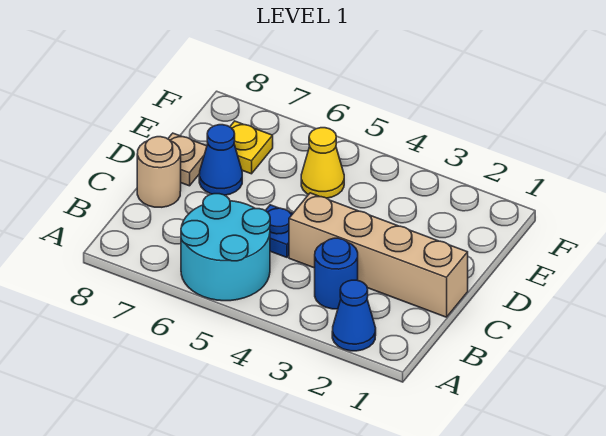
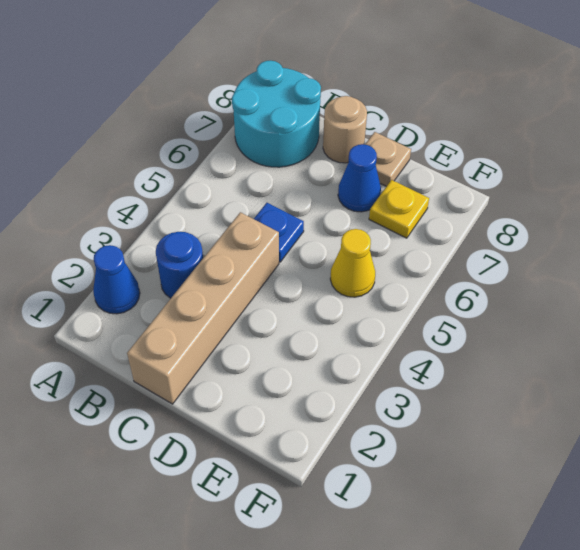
cyan 2x2 round brick [181,194,270,301] -> cyan 2x2 round brick moved to [232,60,321,167]

